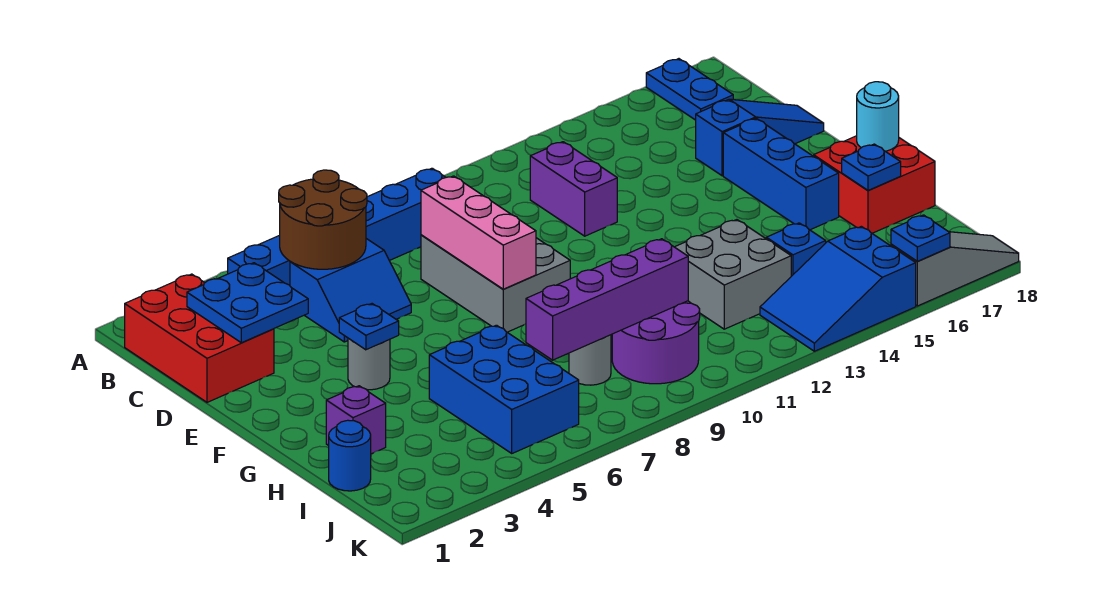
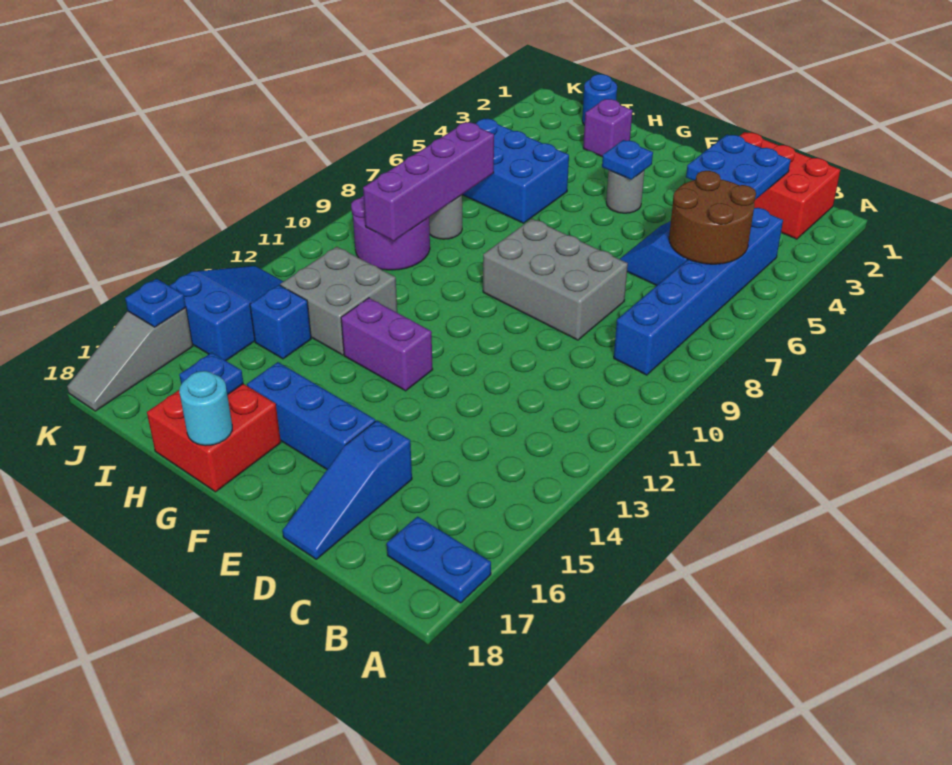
purple 1x2 brick [530,142,617,236] -> purple 1x2 brick moved to [341,298,433,391]
pink 1x3 brick [421,176,536,289] -> none

